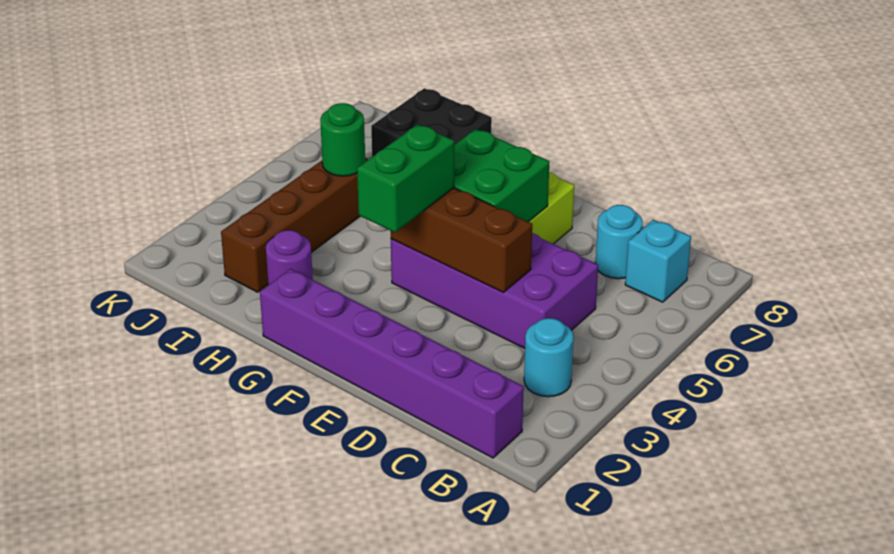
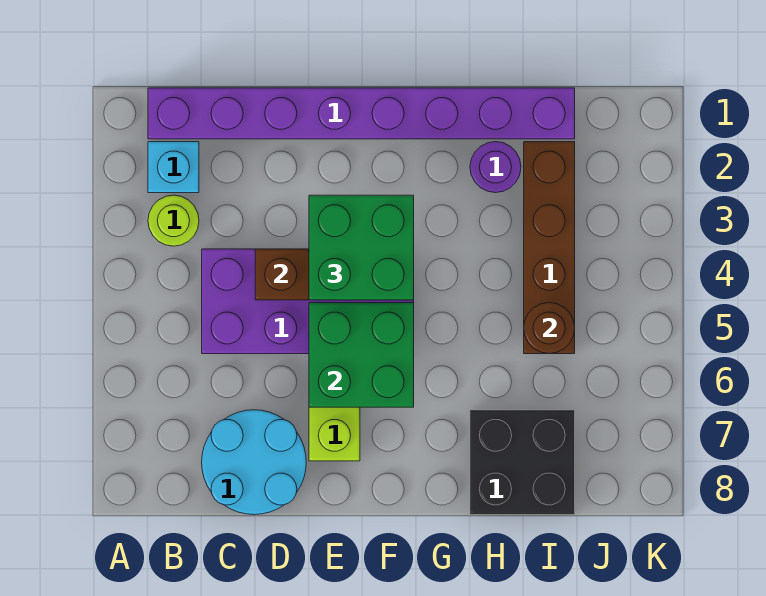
purple 1x6 brick [260,269,524,458] -> purple 1x8 brick [148,88,575,139]
cyan 1x1 round brick [524,318,574,397] -> lime 1x1 round brick [148,195,199,246]
cyan 1x1 brick [625,220,691,302] -> cyan 1x1 brick moved to [148,142,199,193]
cyan 1x1 round brick [595,205,643,279] -> cyan 2x2 round brick [202,410,306,515]
green 1x2 brick [357,124,454,233] -> green 2x2 brick [309,195,414,300]
green 1x1 round brick [320,103,365,176] -> brown 1x1 round brick [524,303,575,354]

